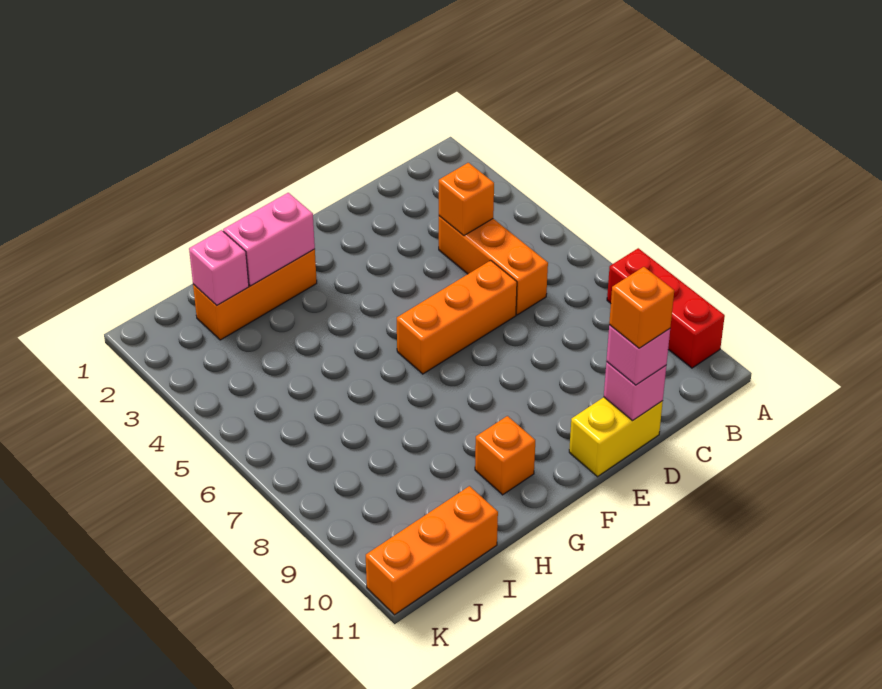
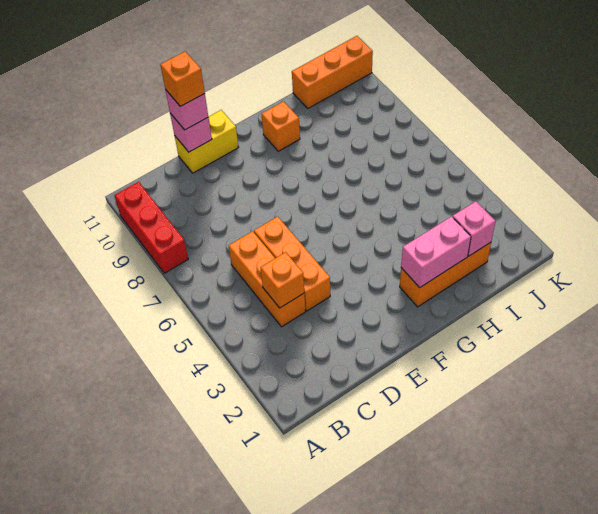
orange 1x3 brick [397,260,517,374] -> orange 1x3 brick turned to [254,216,330,311]

